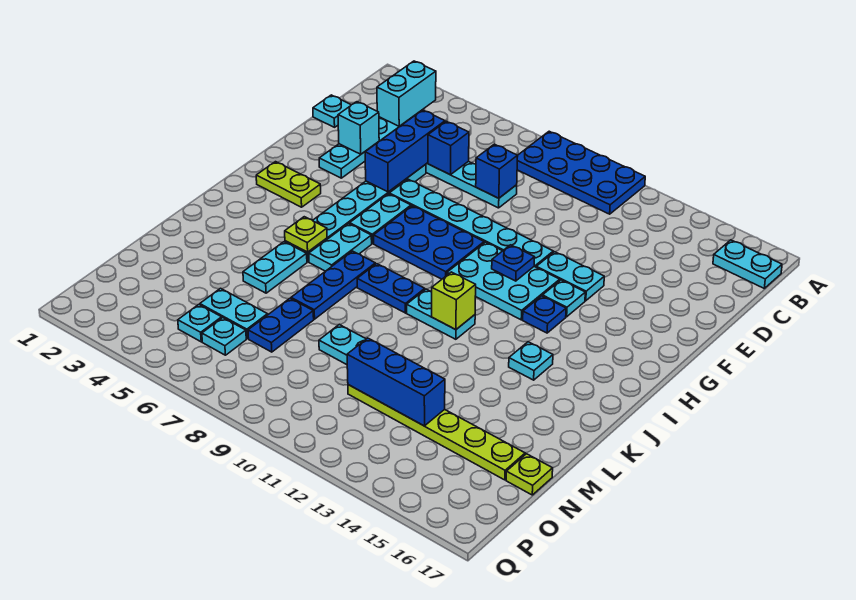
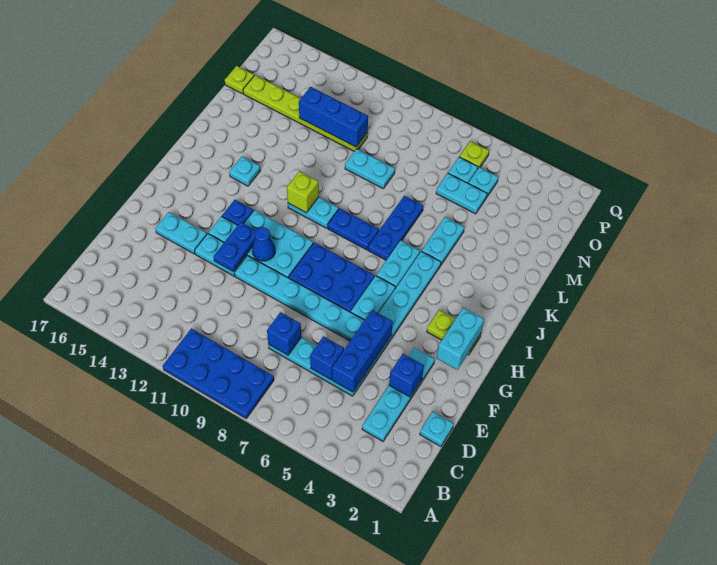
cyan 1x2 brick [377,61,436,126] -> cyan 1x2 brick moved to [437,308,484,370]
cyan 1x2 plate [713,240,782,288] -> cyan 1x2 plate moved to [155,212,207,254]
cyan 1x1 brick [338,102,379,154] -> blue 1x1 brick [389,354,424,397]
blue 1x1 plate [492,245,535,281] -> blue 1x1 cone [252,227,275,261]
lime 1x1 plate [285,217,327,252] -> lime 1x1 plate moved to [460,141,489,168]
blue 1x2 plate [248,298,314,352] -> blue 1x2 plate moved to [214,222,256,271]

